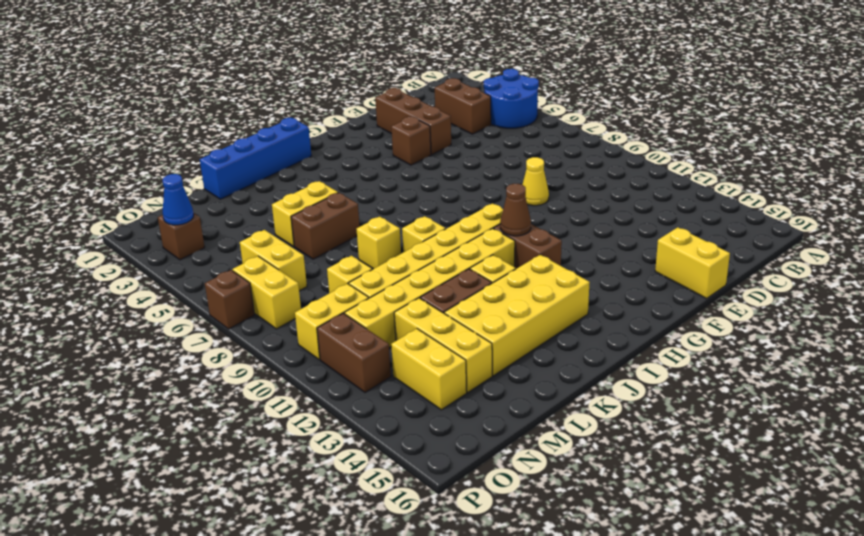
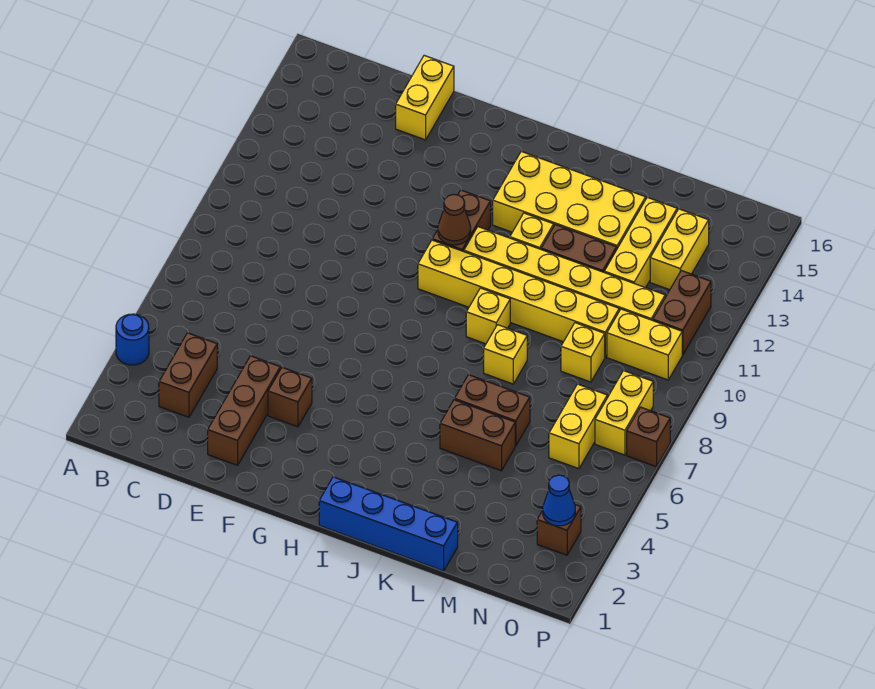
blue 2x2 round brick [484,69,539,128] -> blue 1x1 round brick [116,314,149,365]
yellow 1x1 cone [522,157,549,206] -> none
yellow 1x2 brick [272,181,338,246] -> brown 1x2 brick [440,400,515,471]

